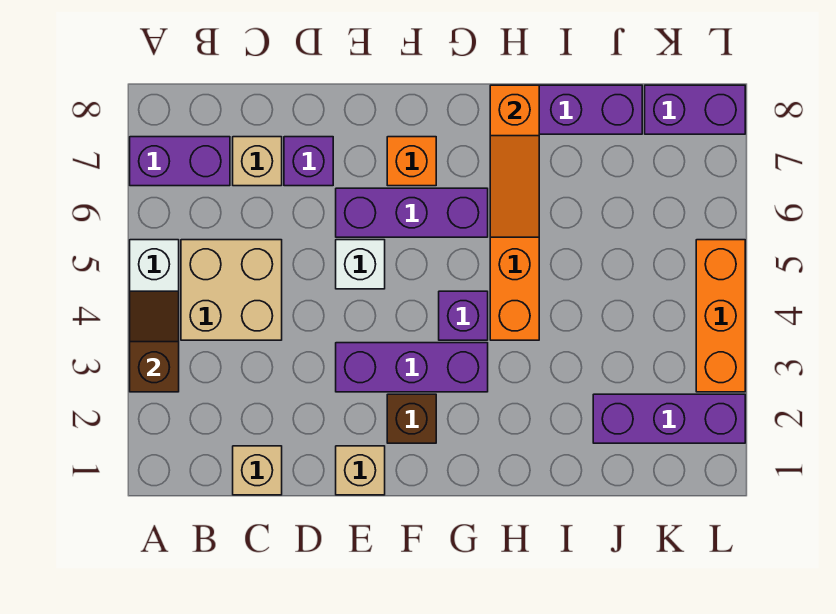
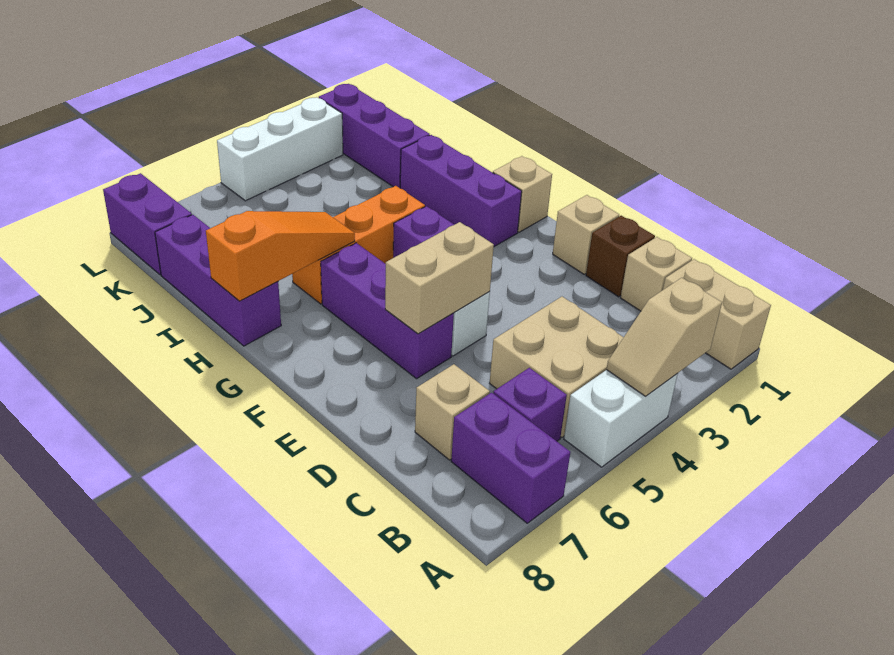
none -> tan 1x2 brick [663,259,771,369]
brown 1x2 slope [130,291,179,392] -> tan 1x2 slope [606,278,722,396]
purple 1x1 brick [284,137,333,186] -> purple 1x1 brick moved to [493,368,567,441]
purple 1x3 brick [336,343,488,392] -> purple 1x3 brick moved to [400,135,522,247]
none -> tan 1x2 brick [385,222,494,334]
brown 1x1 brick [387,394,436,443] -> brown 1x1 brick moved to [586,216,655,297]
orange 1x1 brick [387,137,436,186] -> none
none -> tan 1x1 brick [493,156,552,232]
orange 1x3 brick [696,240,745,392] -> white 1x3 brick [217,97,343,201]

